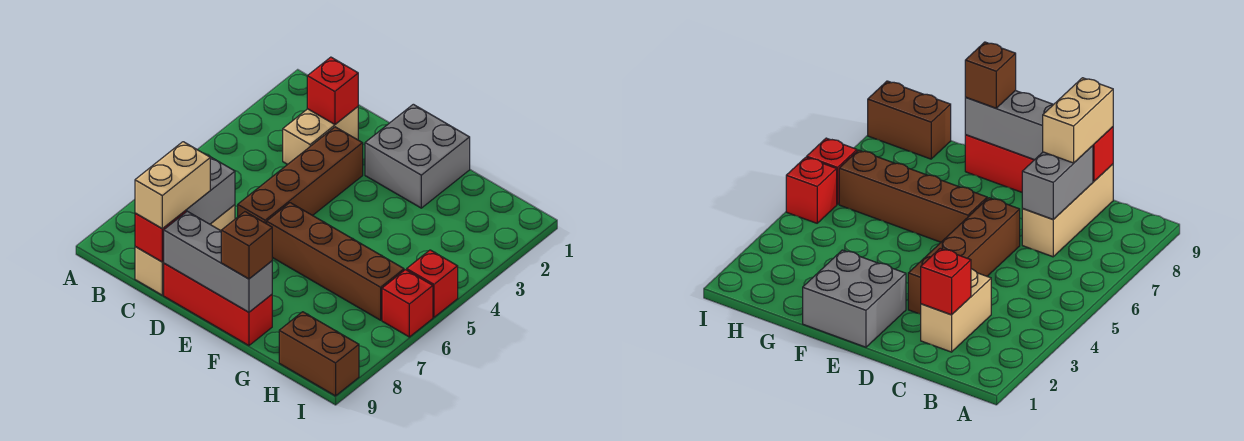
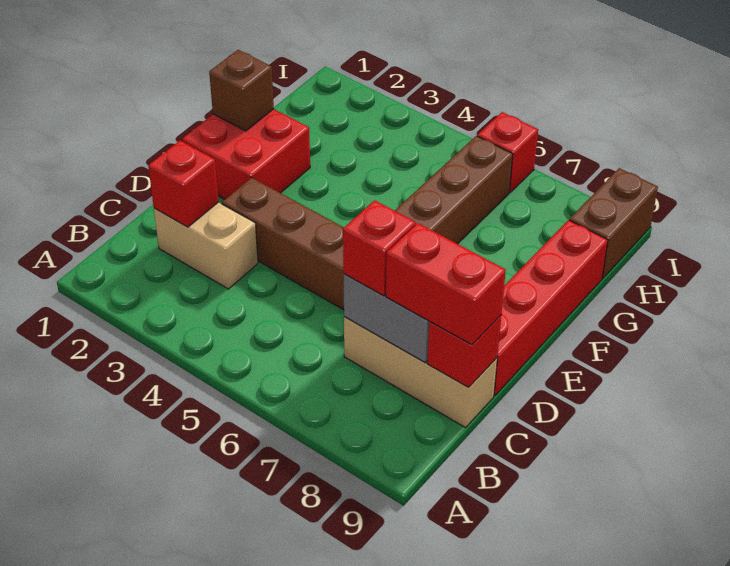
tan 1x2 brick [135,142,210,229] -> red 1x2 brick [386,223,506,345]
red 1x3 brick [164,264,272,346] -> red 1x4 brick [494,220,608,396]
grey 1x3 brick [163,211,272,312] -> none
grey 2x2 brick [365,104,470,208] -> red 2x2 brick [182,109,310,199]
brown 1x1 brick [221,212,272,279] -> brown 1x1 brick moved to [209,50,274,131]
red 1x1 brick [407,250,458,317] -> red 1x1 brick moved to [343,200,416,296]

